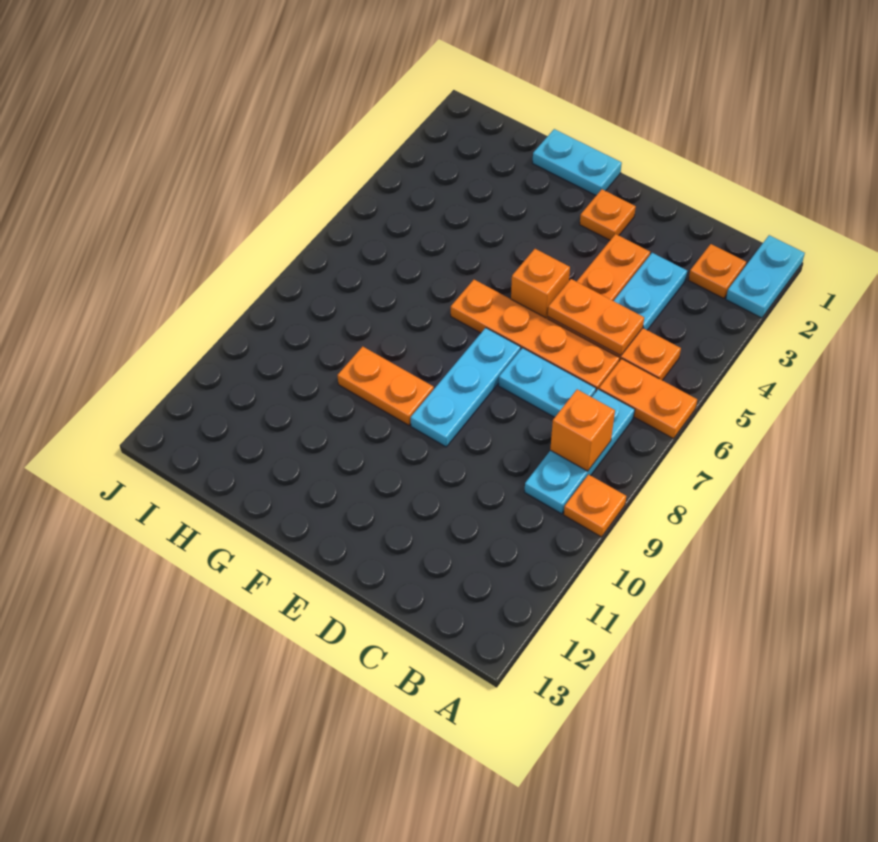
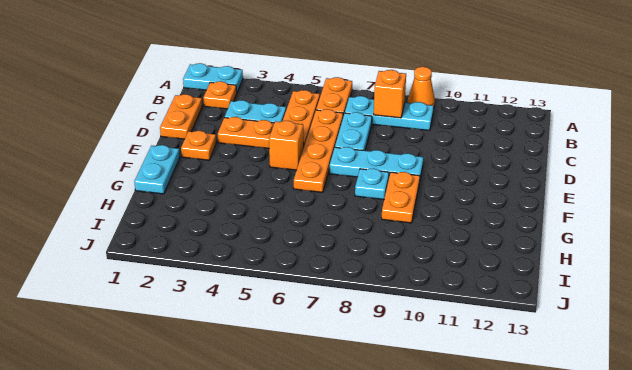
orange 1x1 plate [564,475,626,537] -> orange 1x1 cone [408,67,435,108]
orange 1x2 plate [548,279,644,356] -> orange 1x2 plate moved to [160,94,202,139]
none -> cyan 1x1 plate [355,168,389,199]

